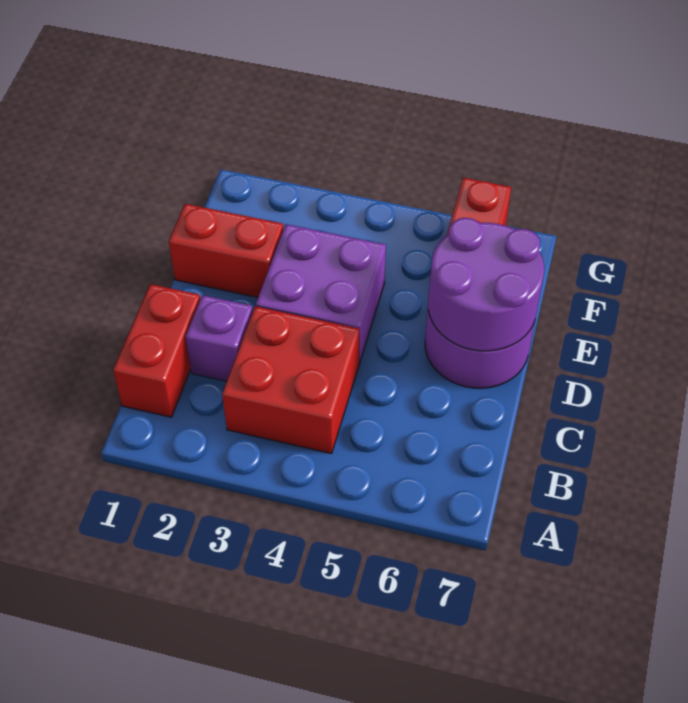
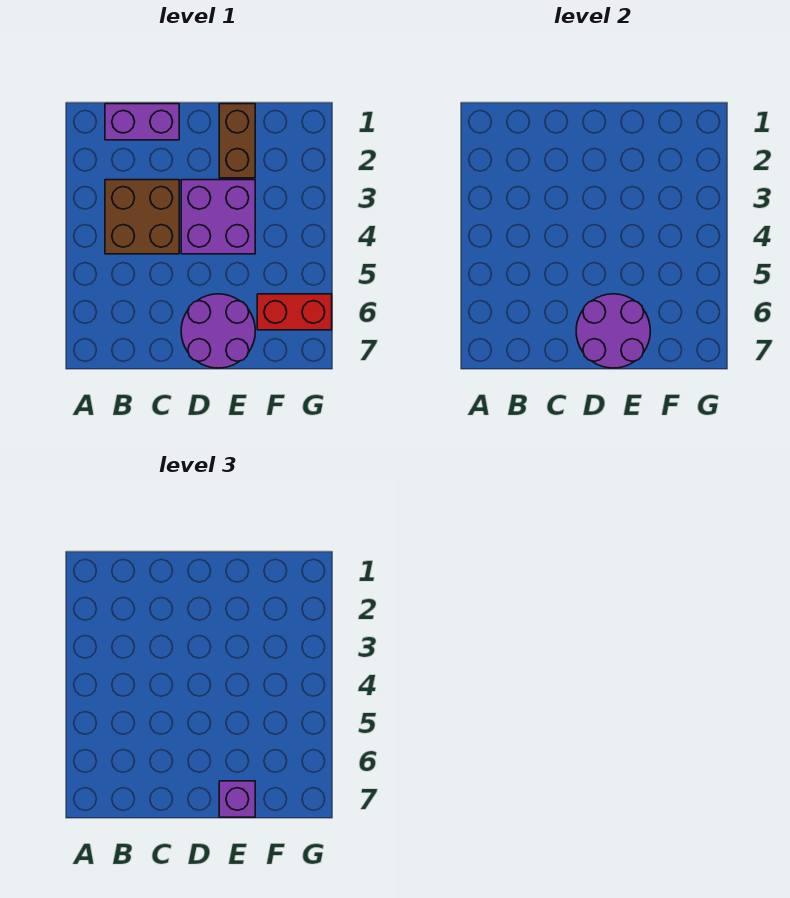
red 1x2 brick [113,284,200,417] -> purple 1x2 brick [105,104,179,140]
red 2x2 brick [222,306,359,454] -> brown 2x2 brick [105,180,179,254]
purple 1x1 brick [186,295,253,381] -> purple 1x1 brick moved to [219,781,255,817]
red 1x2 brick [169,204,283,297] -> brown 1x2 brick [219,104,255,178]

